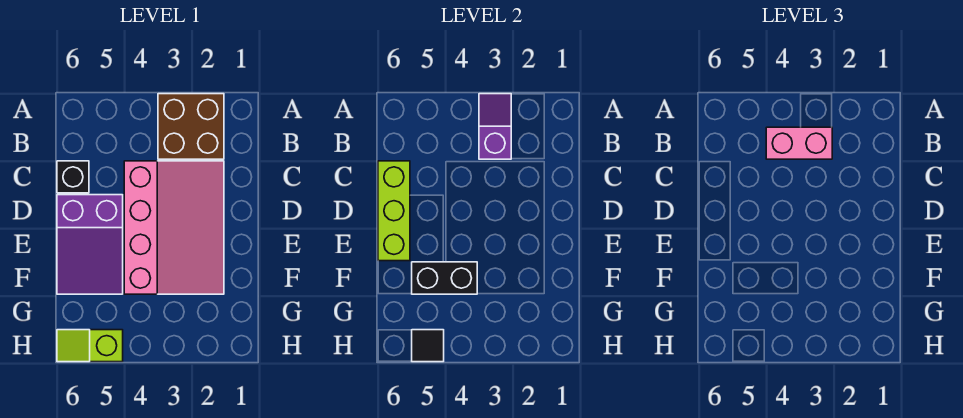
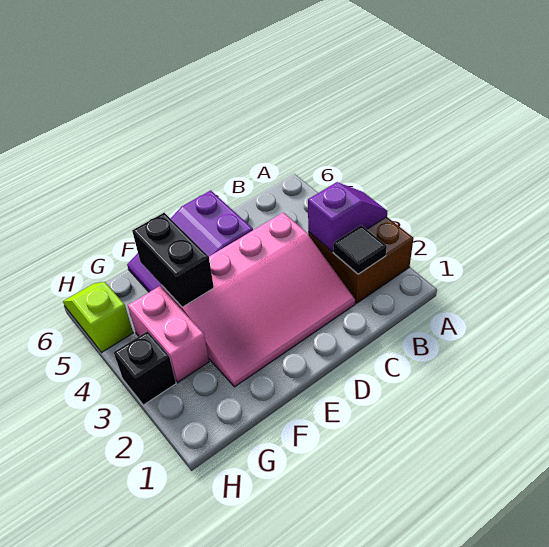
pink 1x2 brick [766,127,832,159] -> pink 1x2 brick moved to [128,286,209,382]
black 1x1 brick [57,161,89,193] -> black 1x1 brick moved to [114,331,176,405]
lime 1x3 brick [378,161,410,261] -> none
black 1x1 tile [412,330,444,362] -> black 1x1 tile moved to [333,225,387,274]

